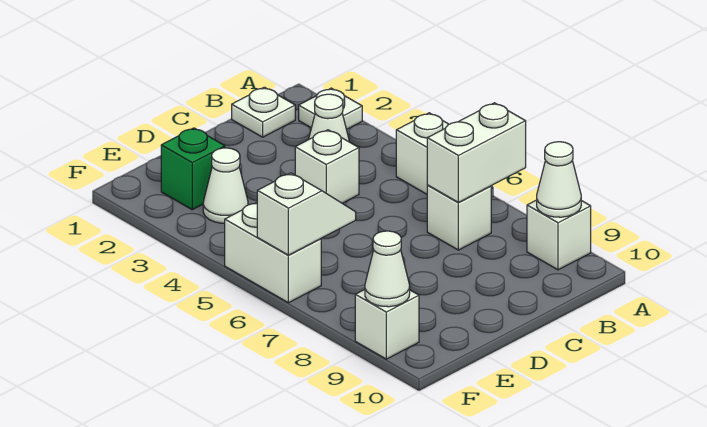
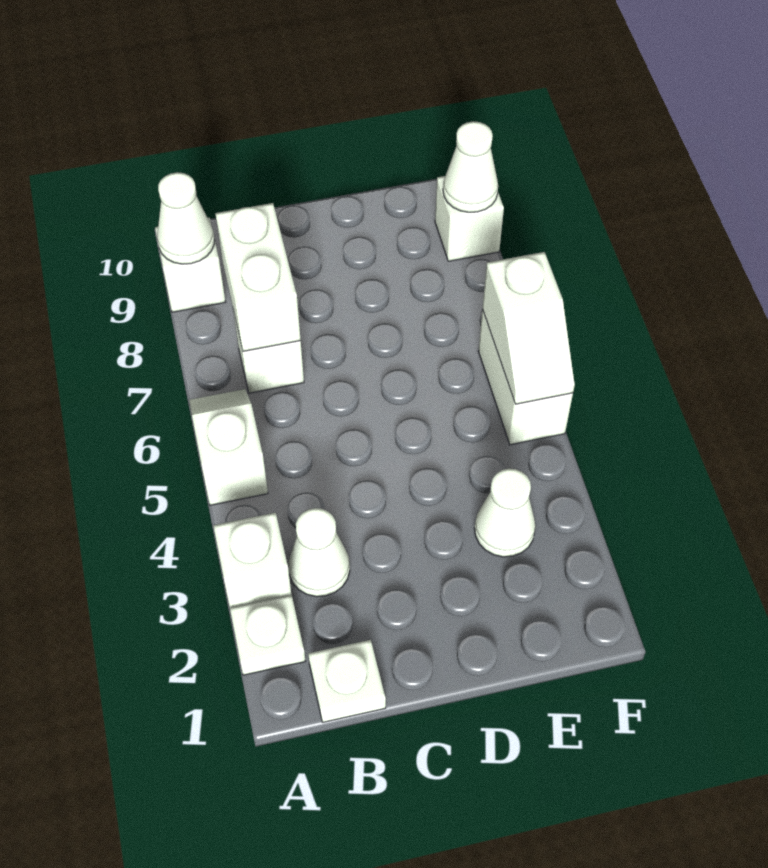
white 1x2 brick [427,103,526,203] -> white 1x2 brick turned to [215,203,301,351]
white 1x1 brick [295,130,359,203] -> white 1x1 brick moved to [213,513,291,607]
green 1x1 brick [161,128,225,210] -> none
white 1x2 slope [257,173,356,255] -> white 1x2 slope turned to [482,252,575,404]

